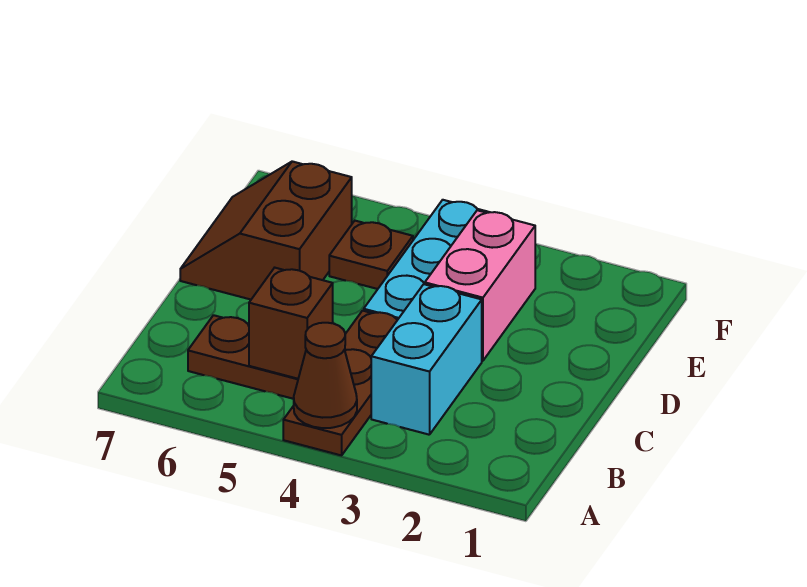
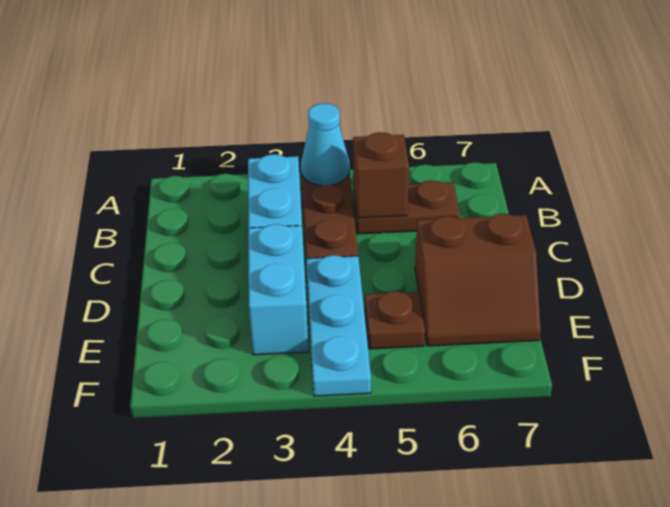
brown 1x1 cone [294,323,357,428] -> cyan 1x1 cone [301,103,349,186]
pink 1x2 brick [425,210,535,361] -> cyan 1x2 brick [248,224,308,355]
brown 2x2 slope [180,161,352,299] -> brown 2x2 slope turned to [415,214,541,346]

